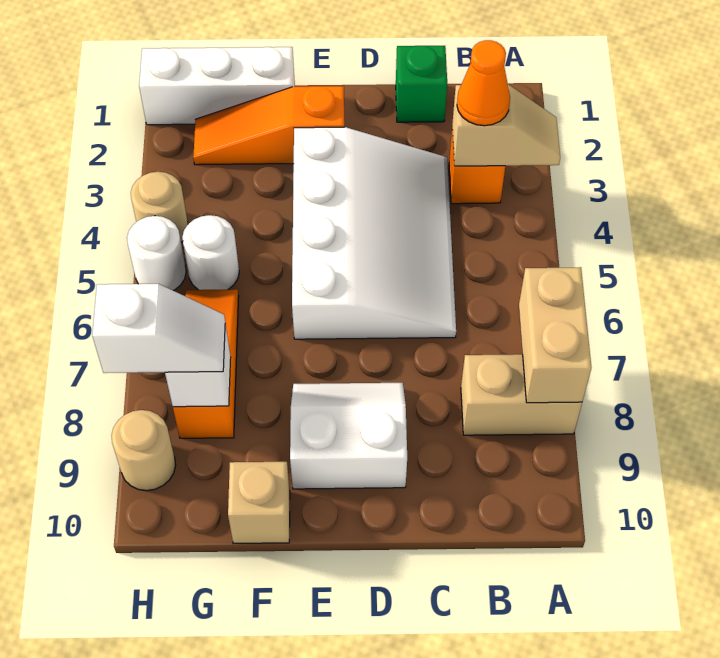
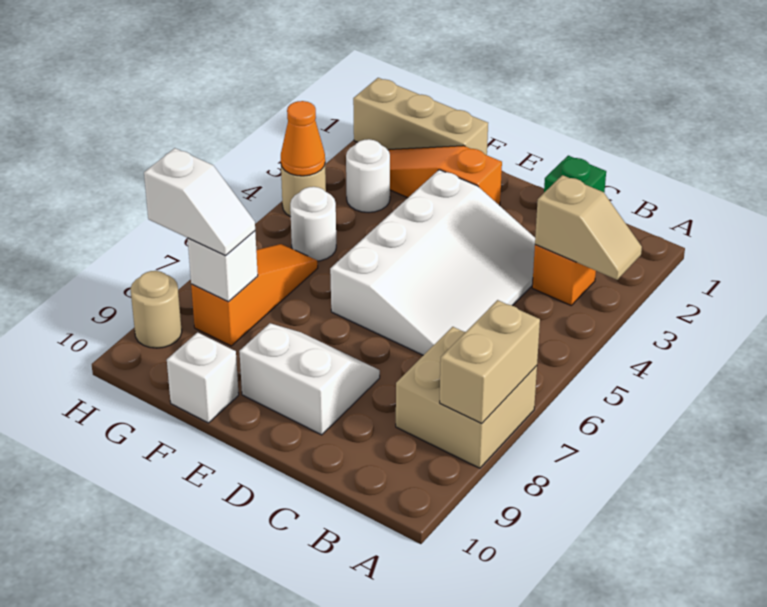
tan 1x2 brick [461,354,582,435] -> tan 2x2 brick [396,327,537,468]
orange 1x1 cone [457,40,510,126] -> orange 1x1 cone moved to [281,101,325,176]
white 1x3 brick [139,47,295,125] -> tan 1x3 brick [353,78,488,155]
tan 1x1 brick [228,462,290,543] -> white 1x1 brick [167,332,239,423]
white 1x1 round brick [127,216,186,291] -> white 1x1 round brick moved to [346,139,390,212]

